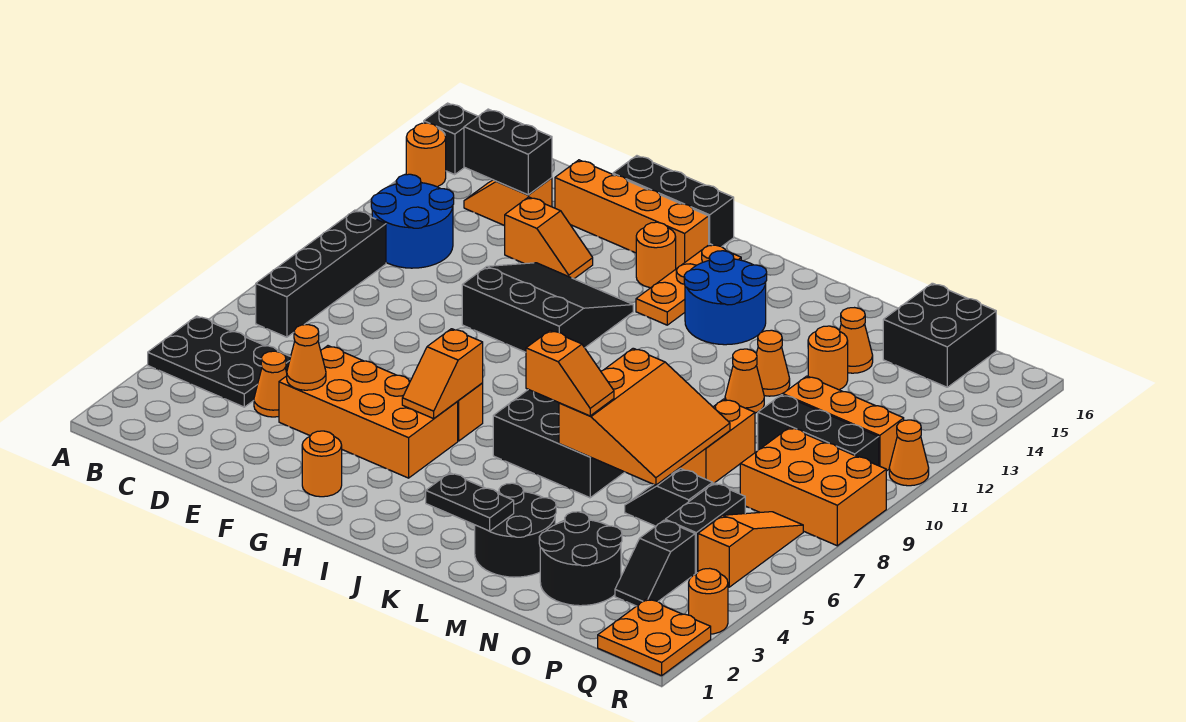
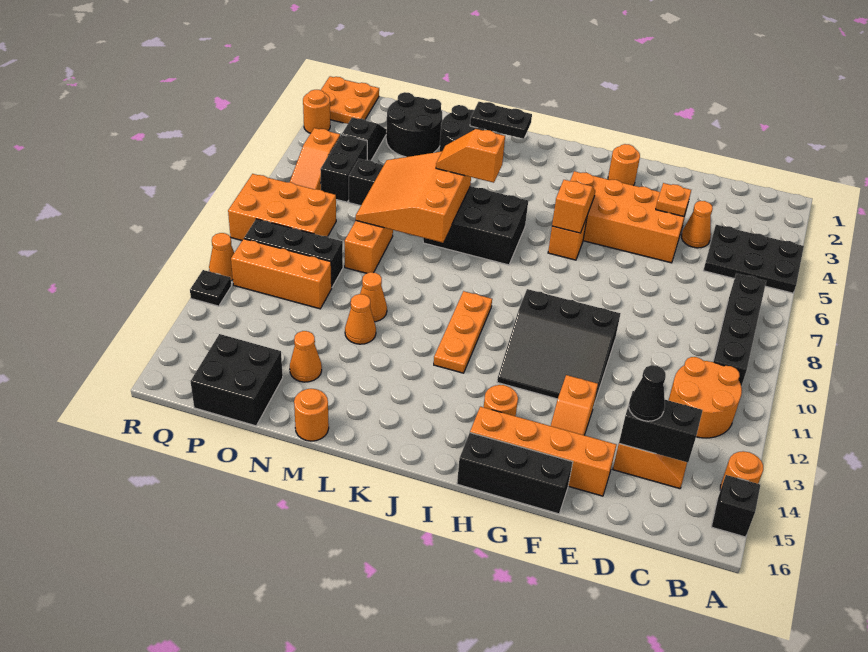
blue 2x2 round brick [371,174,454,268] -> orange 2x2 round brick [669,357,742,438]
none -> black 1x1 cone [629,365,666,421]
orange 1x1 cone [287,325,326,390] -> orange 1x1 plate [656,183,691,216]
orange 1x2 slope [505,197,593,279] -> orange 1x2 slope turned to [551,375,598,435]
orange 1x3 plate [636,244,741,325] -> orange 1x3 plate moved to [434,291,492,373]
blue 2x2 round brick [684,251,767,345] -> none
orange 1x1 round brick [808,326,848,390] -> orange 1x1 round brick moved to [294,389,329,441]
none -> black 1x1 plate [190,270,231,306]

